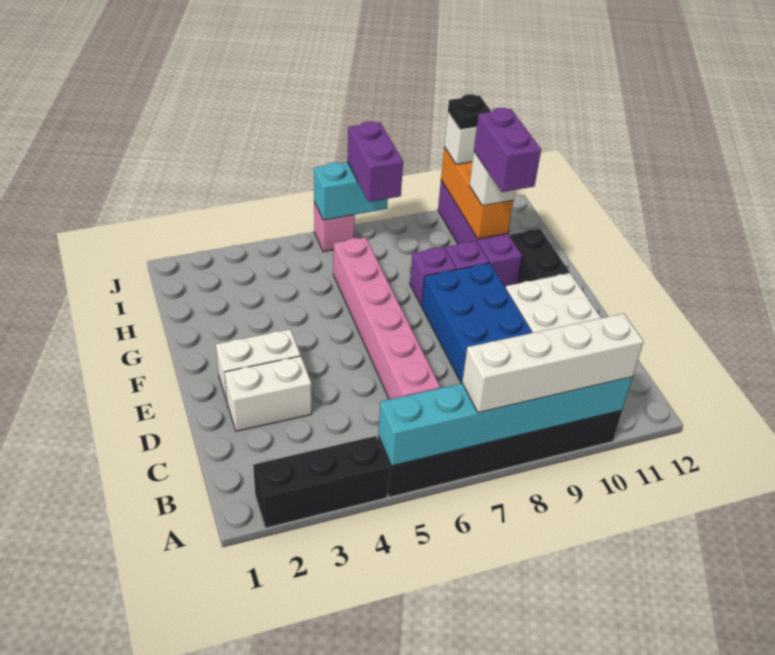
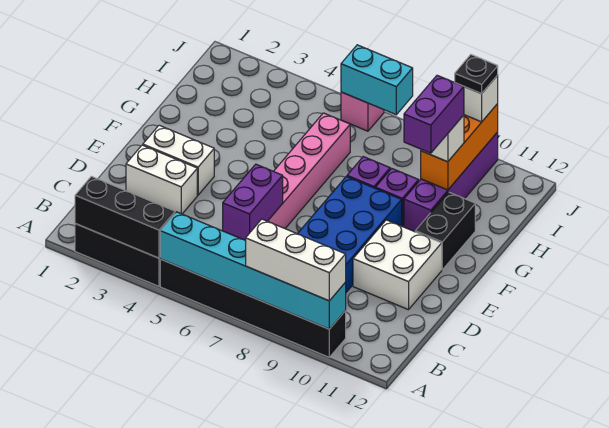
none -> black 1x3 brick [75,176,175,258]
white 1x4 brick [462,313,643,413] -> white 1x3 brick [245,219,346,301]
purple 1x2 brick [347,121,403,202] -> purple 1x2 brick moved to [223,164,283,240]

